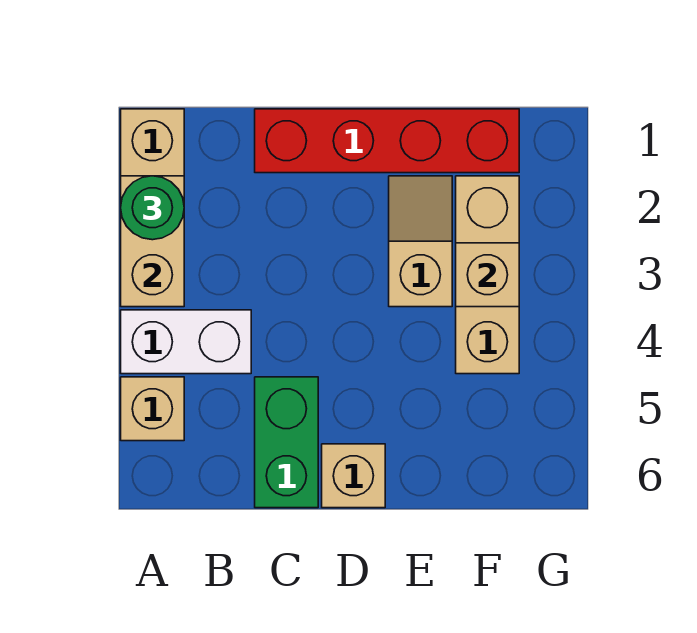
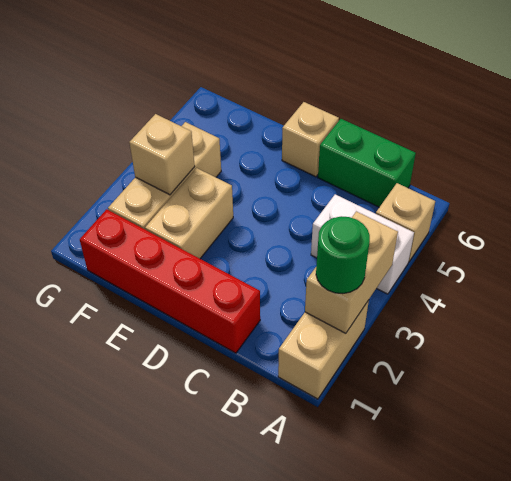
green 1x2 brick [255,377,318,508] -> green 1x2 brick turned to [318,119,416,207]
tan 1x2 slope [389,176,452,307] -> tan 1x2 brick [145,168,233,259]

